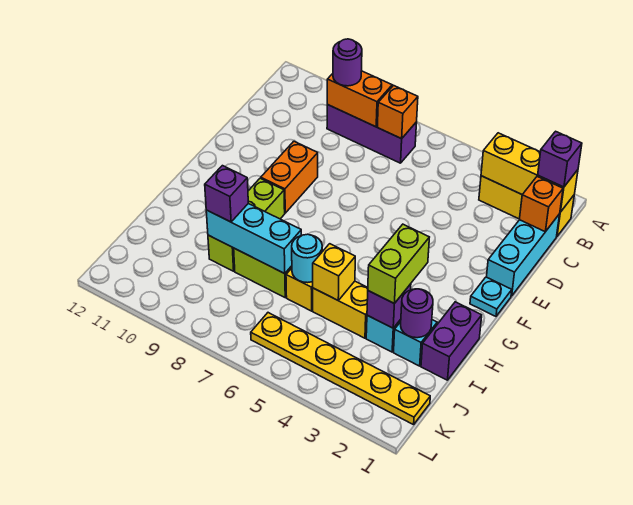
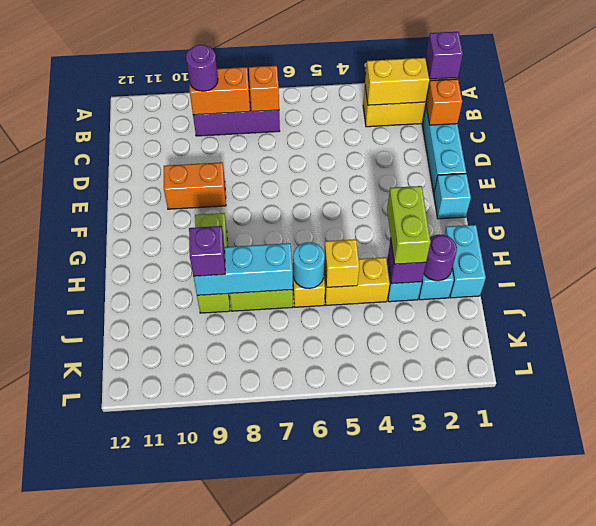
orange 1x2 brick [261,141,318,213] -> orange 1x2 brick turned to [164,162,226,209]
cyan 1x1 plate [470,277,512,316] -> cyan 1x1 brick [434,174,471,219]
purple 1x2 brick [421,302,482,380] -> cyan 1x2 brick [445,225,486,298]
yellow 1x6 plate [251,313,430,425] -> none

